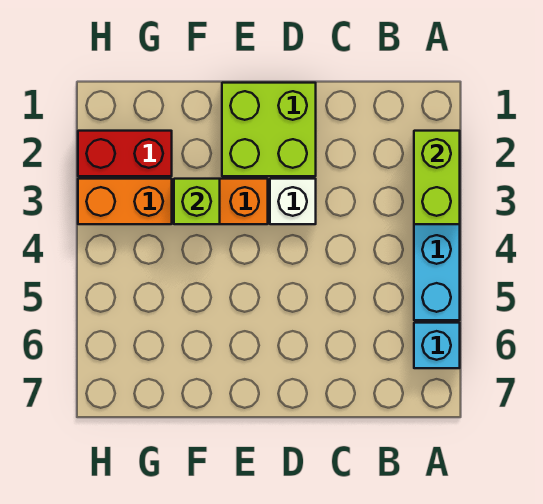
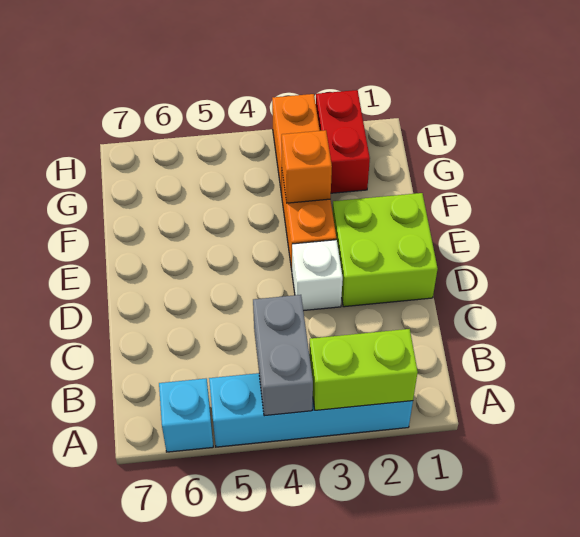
none -> grey 1x2 brick [253,295,313,416]
lime 1x1 brick [174,179,220,224] -> orange 1x1 brick [282,130,332,203]

